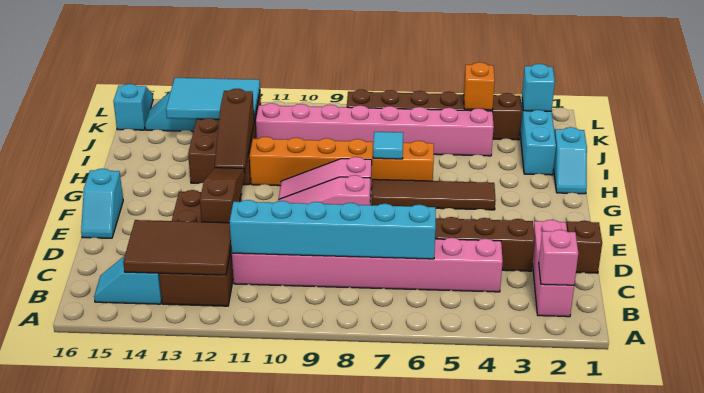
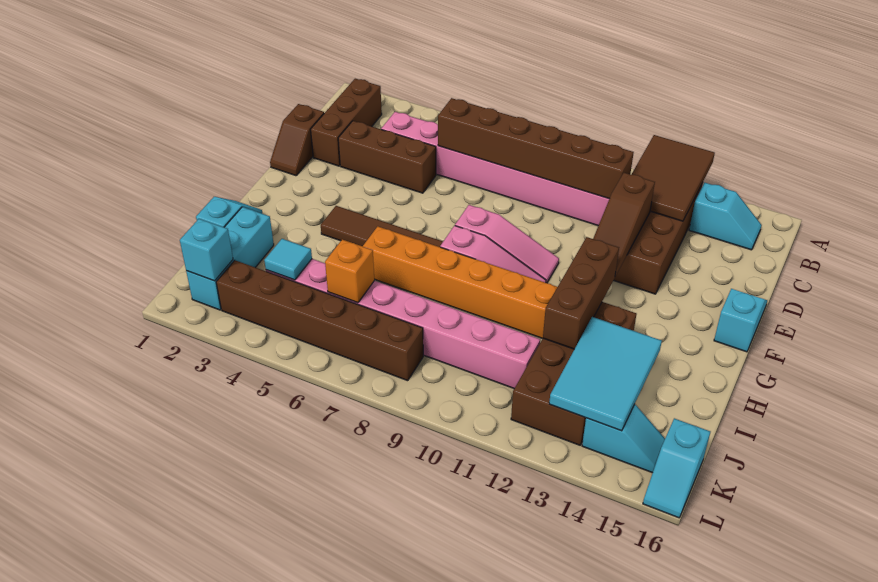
pink 1x3 brick [533,220,574,317] -> brown 1x3 brick [311,79,382,166]
pink 1x1 brick [539,230,578,285] -> none
brown 2x3 tile [123,220,231,275] -> brown 2x3 tile turned to [631,135,715,221]
cyan 1x6 brick [230,200,436,259] -> brown 1x6 brick [438,98,634,199]
brown 1x3 slope [215,88,254,172] -> brown 1x3 brick [543,237,619,349]
cyan 1x1 tile [373,132,403,159] -> cyan 1x1 tile moved to [264,239,312,280]
cyan 2x3 tile [166,78,260,120] -> cyan 2x3 tile turned to [549,317,662,431]
orange 1x1 brick [464,62,495,110] -> orange 1x1 brick moved to [325,240,374,303]

